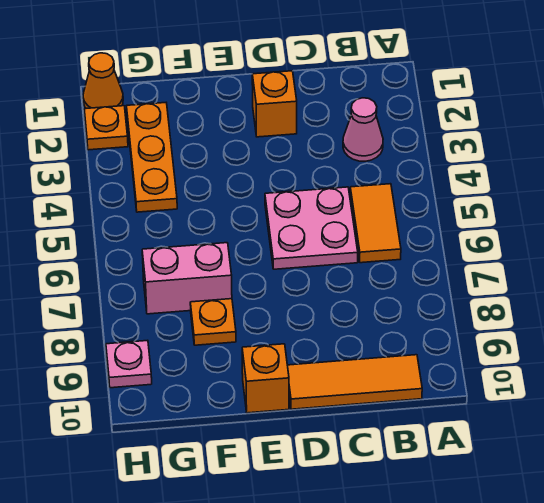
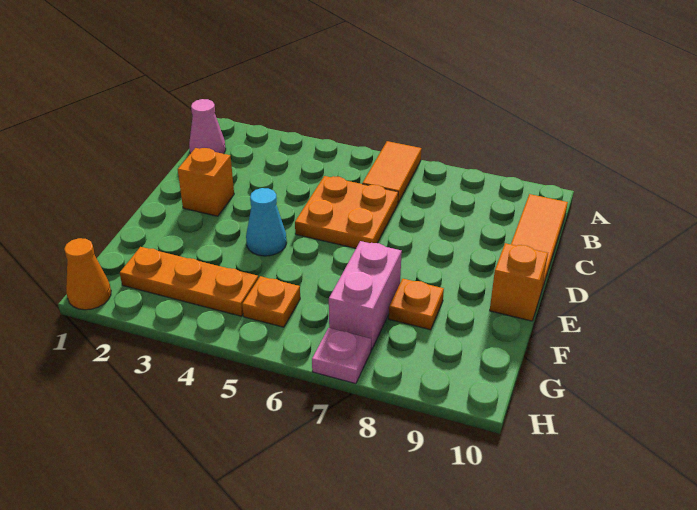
pink 1x1 cone [343,98,383,161] -> pink 1x1 cone moved to [189,99,226,154]
orange 1x2 tile [350,184,401,263] -> orange 1x2 tile turned to [362,141,422,203]
pink 2x2 plate [265,187,358,269] -> orange 2x2 plate [295,176,398,248]
none -> cyan 1x1 cone [246,188,287,256]
orange 1x1 plate [84,106,128,150] -> orange 1x1 plate moved to [242,276,300,327]
pink 1x1 plate [106,340,152,388] -> pink 1x1 plate moved to [312,328,371,384]

